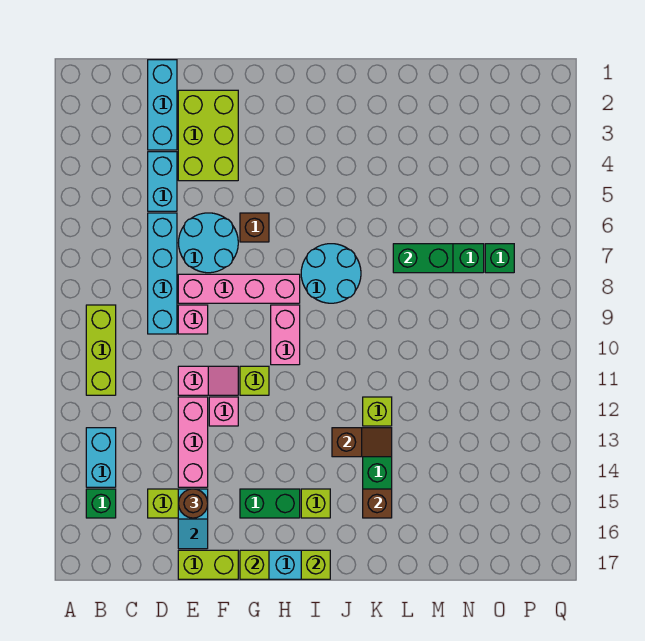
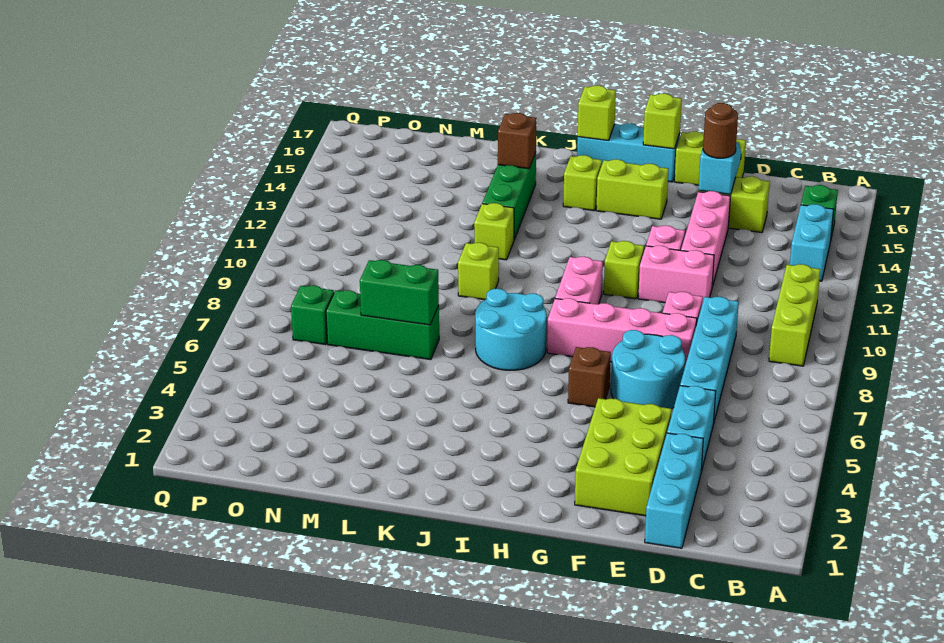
pink 1x2 slope [178,366,238,395] -> pink 1x2 brick [638,246,714,303]
green 1x2 brick [240,489,300,518] -> lime 1x2 brick [596,159,669,219]
brown 1x2 slope [332,428,392,457] -> none
none -> lime 1x1 brick [458,243,499,300]

